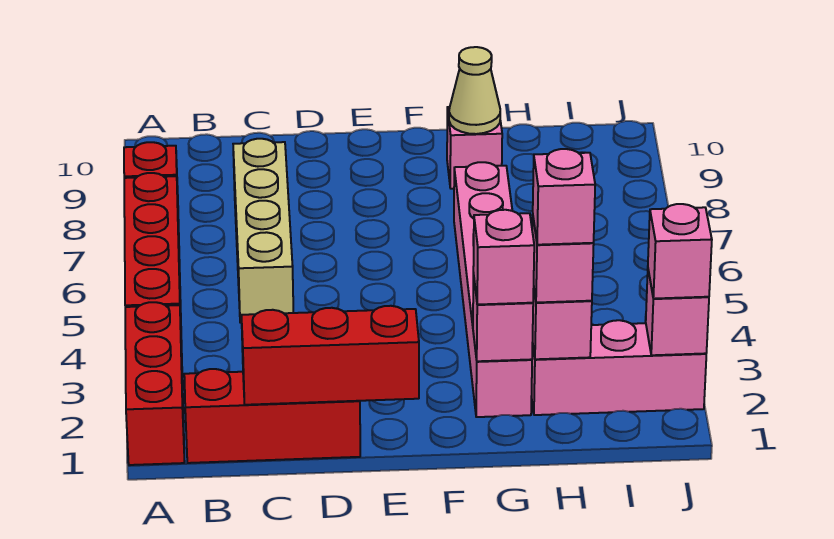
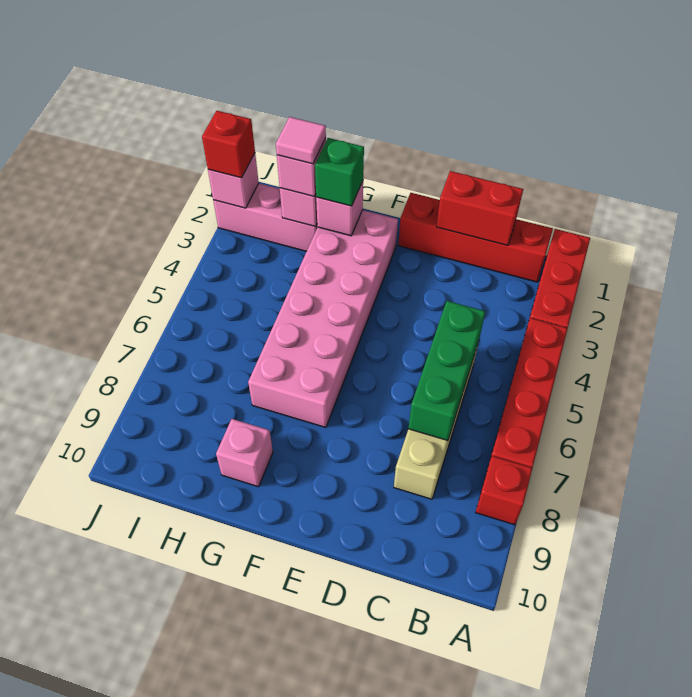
red 1x3 brick [184,369,360,463] -> red 1x4 brick [398,193,553,282]
red 1x3 brick [241,306,419,405] -> red 1x2 brick [436,171,523,245]
none -> green 1x3 brick [408,301,485,440]
pink 1x6 brick [454,162,532,417] -> pink 2x6 brick [248,210,398,427]
pink 1x1 brick [473,210,534,305] -> green 1x1 brick [315,138,364,206]
tan 1x1 cone [449,47,500,134] -> none
pink 1x1 brick [533,149,595,245] -> pink 1x1 tile [276,117,326,164]
pink 1x1 brick [648,204,712,299] -> red 1x1 brick [202,111,255,178]

